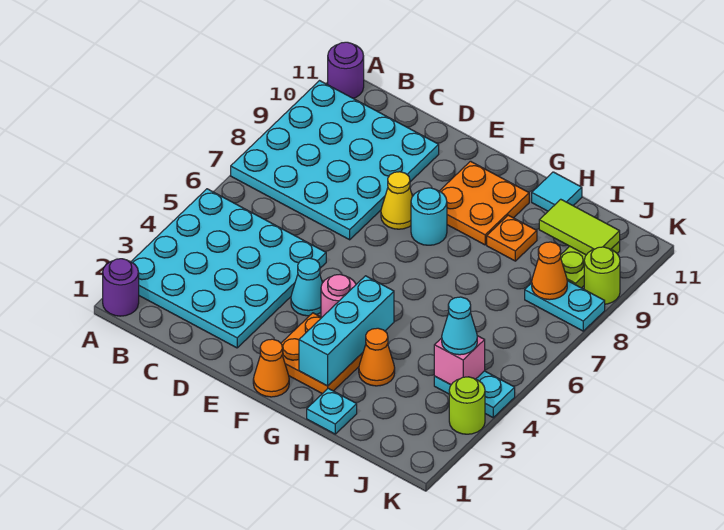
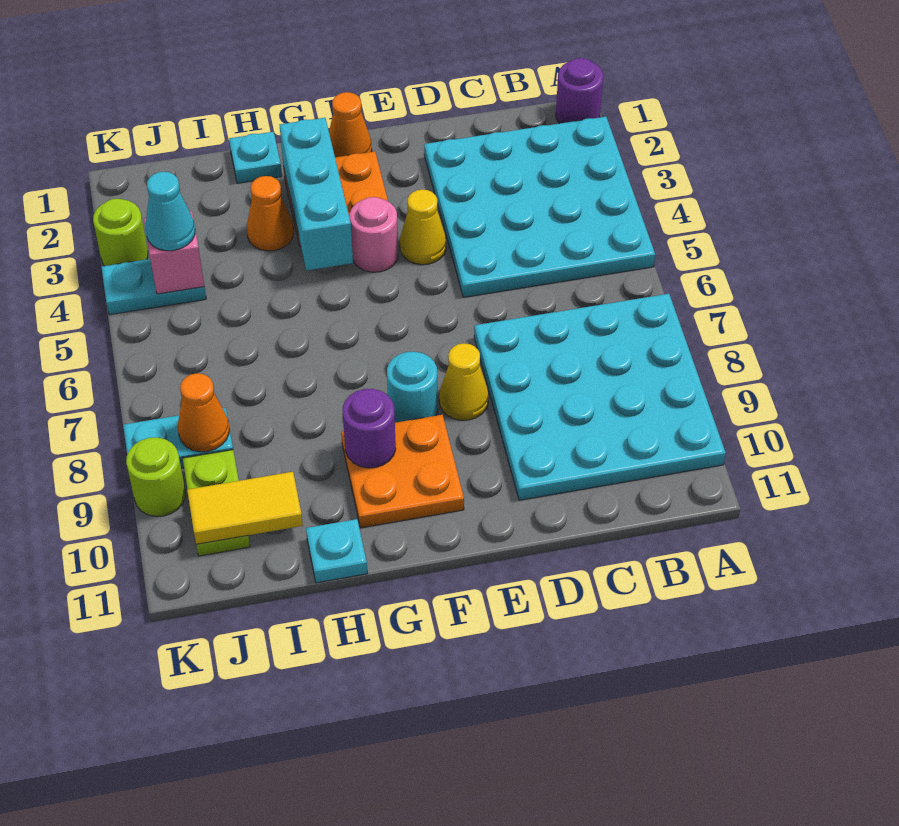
purple 1x1 round brick [328,42,364,98] -> purple 1x1 round brick moved to [343,389,396,468]
cyan 1x1 cone [291,258,322,316] -> yellow 1x1 cone [400,189,446,265]
orange 1x1 plate [487,215,537,261] -> none
cyan 1x1 tile [532,172,582,211] -> cyan 1x1 plate [306,519,367,583]
lime 1x2 tile [539,199,620,255] -> yellow 1x2 tile [187,472,303,545]

